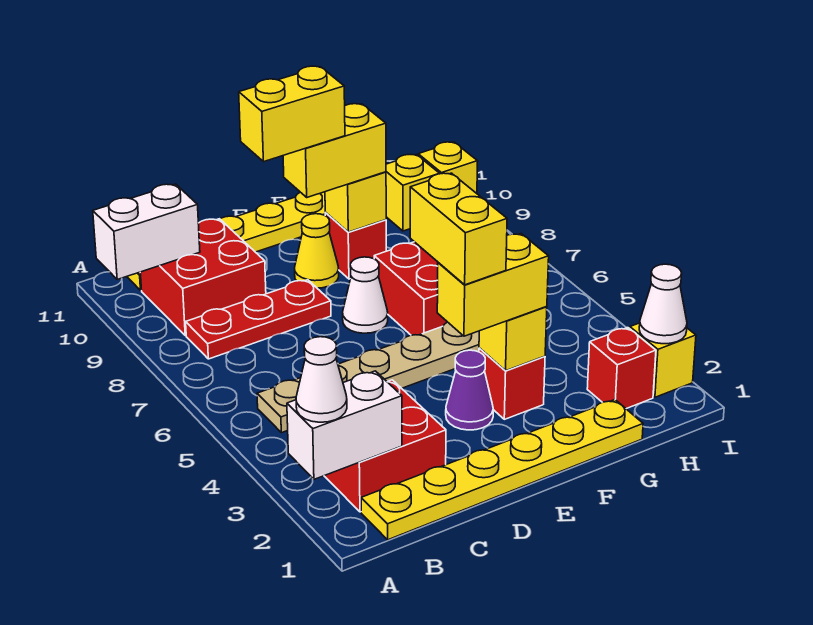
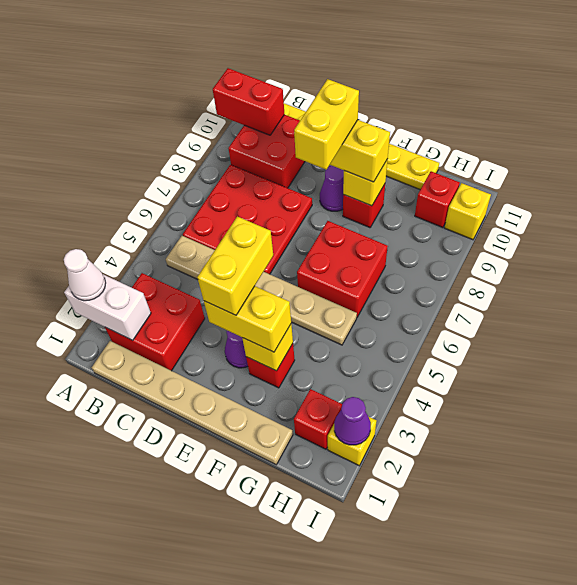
white 1x2 brick [93,184,200,279] -> red 1x2 brick [213,68,285,135]
yellow 1x6 plate [361,400,643,540] -> tan 1x6 plate [91,341,293,465]
red 1x3 plate [186,280,331,359] -> red 3x3 plate [183,165,312,274]
yellow 1x2 brick [239,66,345,162] -> yellow 1x2 brick turned to [294,79,359,170]
white 1x1 cone [343,257,388,333] -> none
yellow 1x1 cone [295,214,339,288] -> purple 1x1 cone [320,165,344,211]
yellow 1x1 brick [386,154,440,231] -> red 1x1 brick [415,171,460,228]
white 1x1 cone [639,264,687,344] -> purple 1x1 cone [334,397,371,445]

